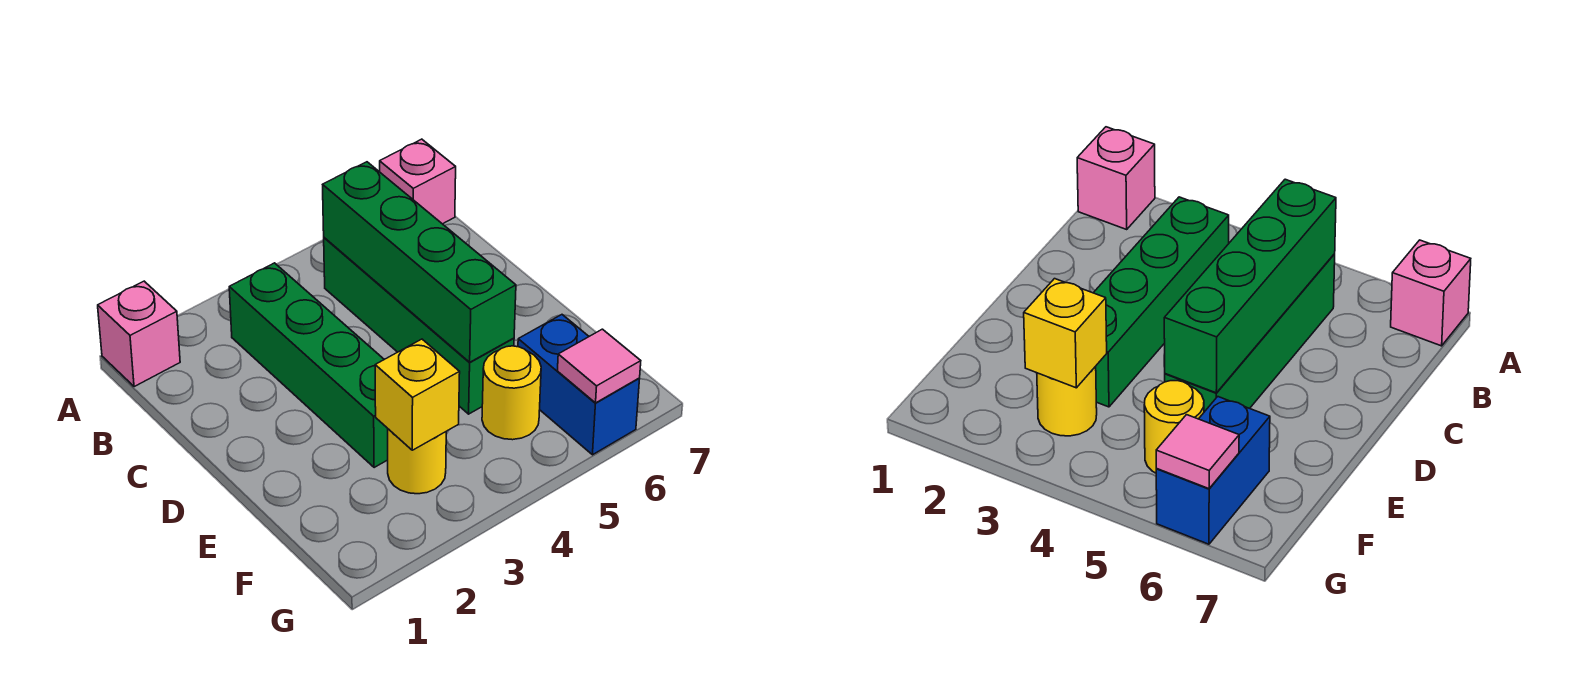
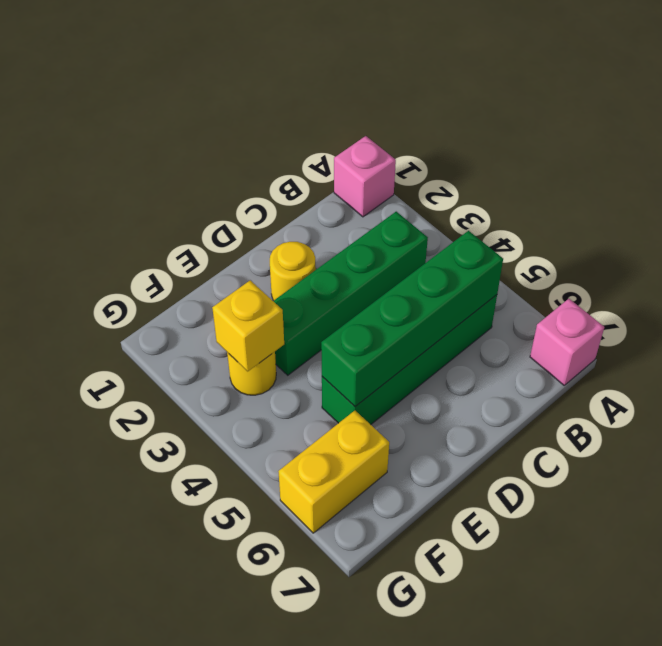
yellow 1x1 round brick [482,346,541,440] -> yellow 1x1 round brick moved to [270,242,316,301]
blue 1x2 brick [518,315,639,455] -> yellow 1x2 brick [278,411,389,533]
pink 1x1 tile [557,329,641,403] -> none

